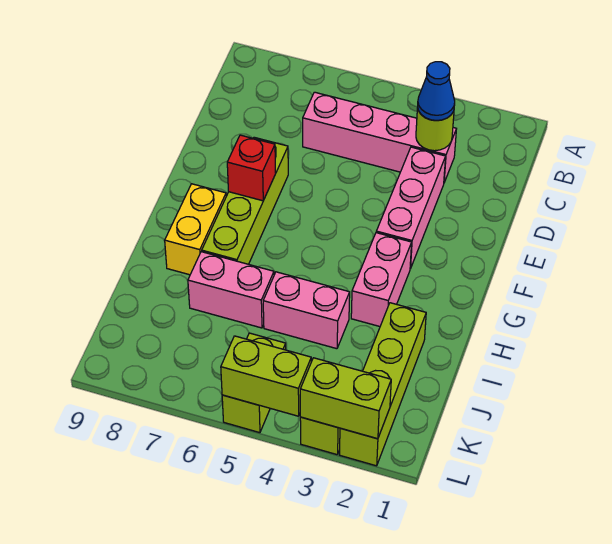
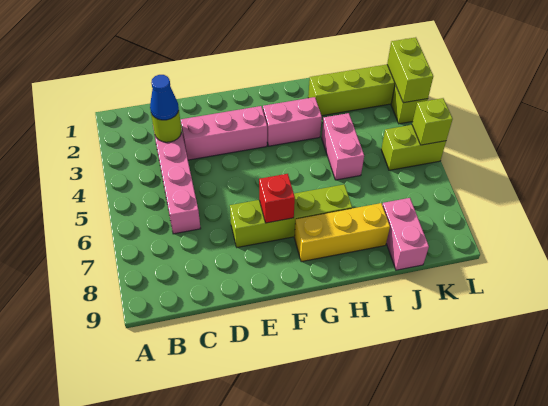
yellow 1x2 brick [165,184,226,275] -> yellow 1x3 brick [294,203,390,262]
pink 1x2 brick [188,252,274,328] -> pink 1x2 brick moved to [382,198,429,270]
lime 1x2 brick [221,336,311,416] -> lime 1x1 brick [412,98,453,145]

